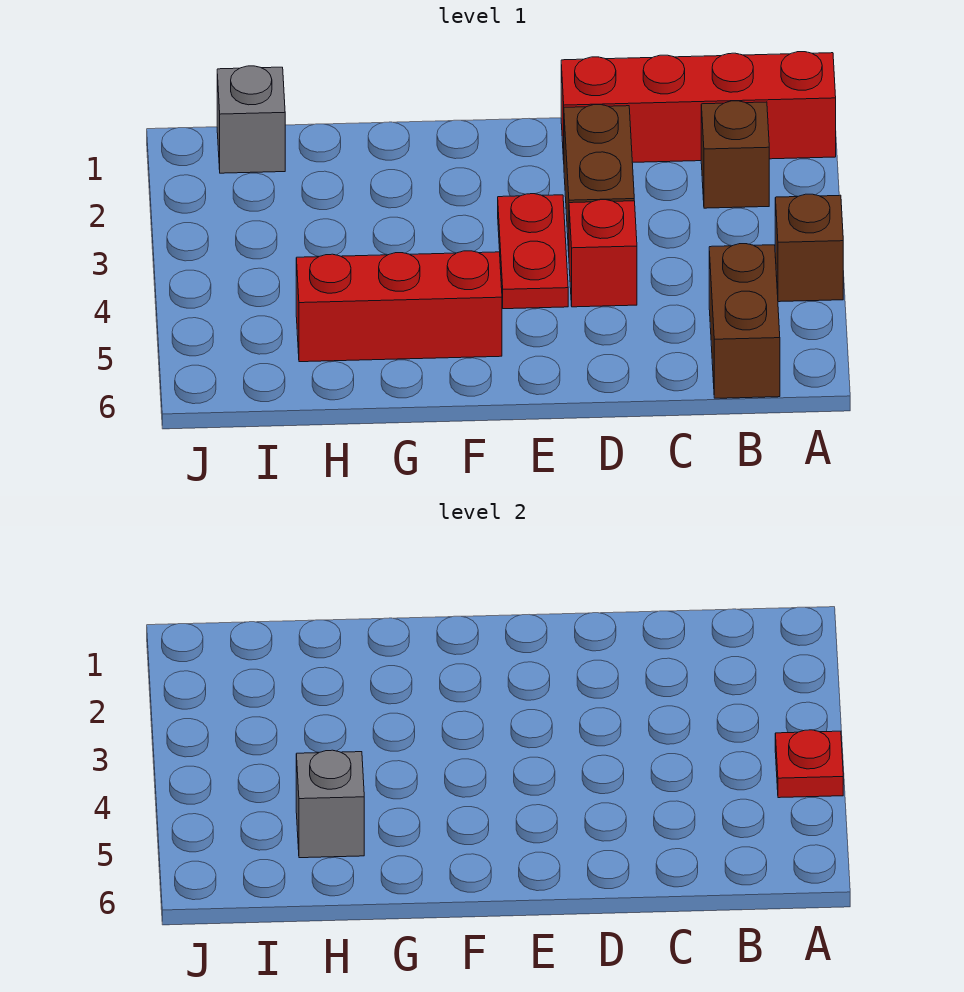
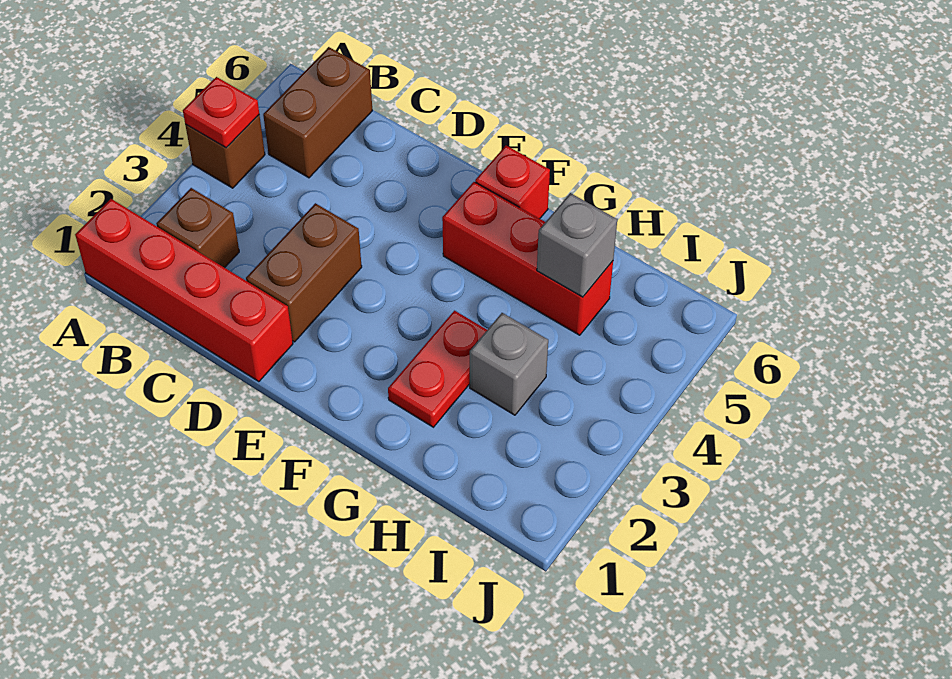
red 1x1 brick [569,200,637,307] -> red 1x1 brick moved to [475,146,550,219]
red 1x2 plate [498,194,568,309] -> red 1x2 plate moved to [388,311,487,427]
grey 1x1 brick [217,66,285,173] -> grey 1x1 brick moved to [470,313,548,415]

